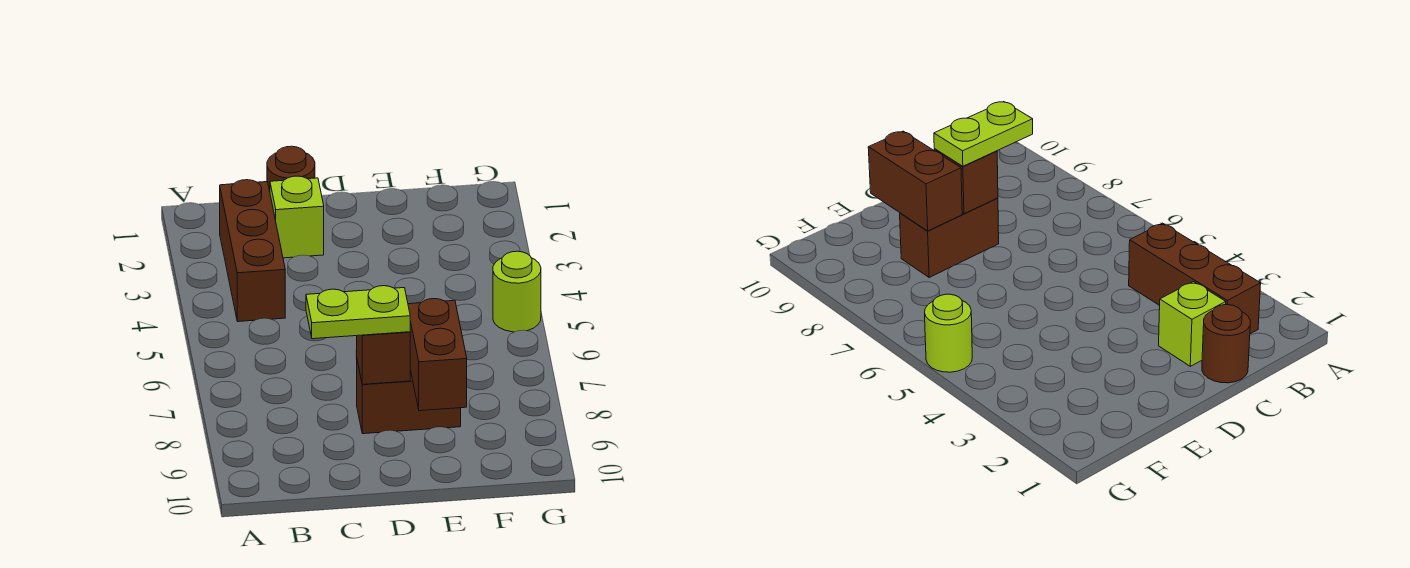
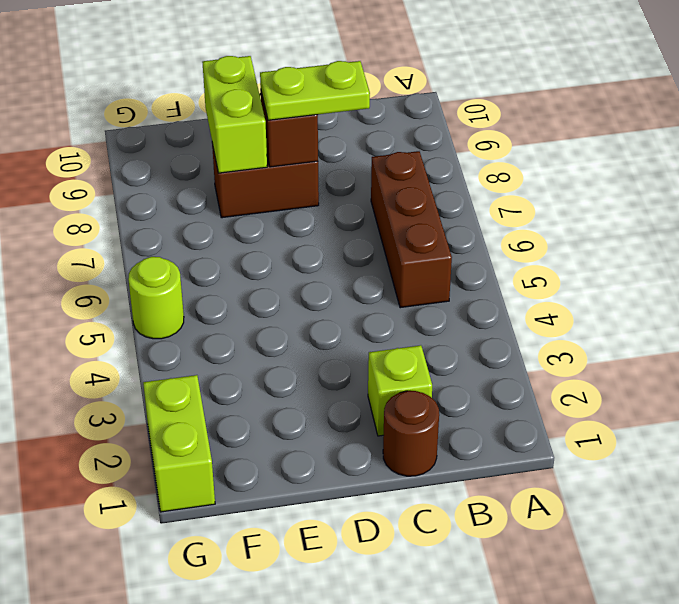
brown 1x3 brick [220,180,285,322] -> brown 1x3 brick moved to [371,151,452,308]
brown 1x2 brick [408,299,467,411] -> lime 1x2 brick [202,56,267,173]
none -> lime 1x2 brick [143,375,215,512]

